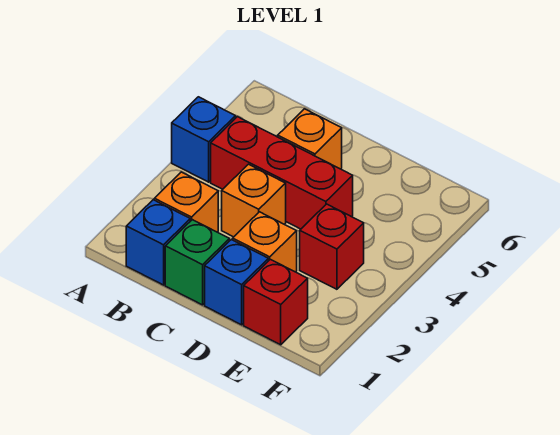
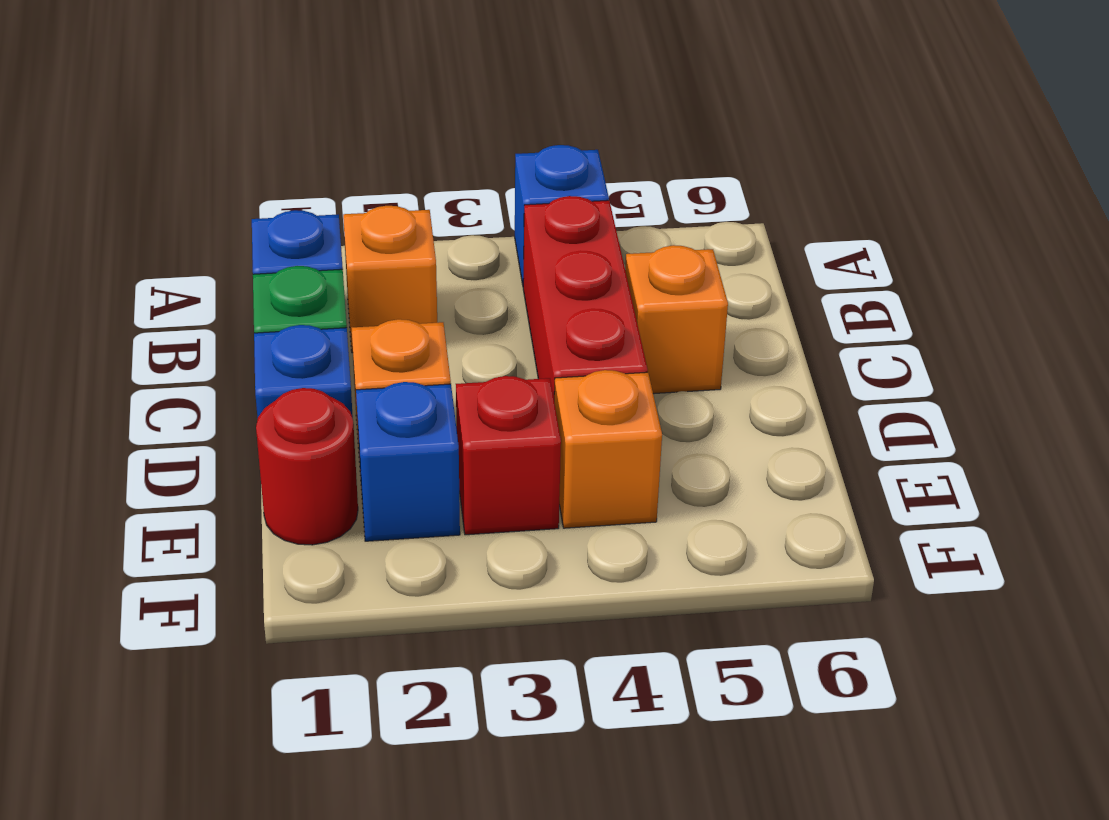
orange 1x1 brick [222,164,286,237] -> orange 1x1 brick moved to [554,370,662,528]
red 1x1 brick [244,259,308,345] -> red 1x1 round brick [256,388,358,545]
none -> blue 1x1 brick [356,382,460,541]

